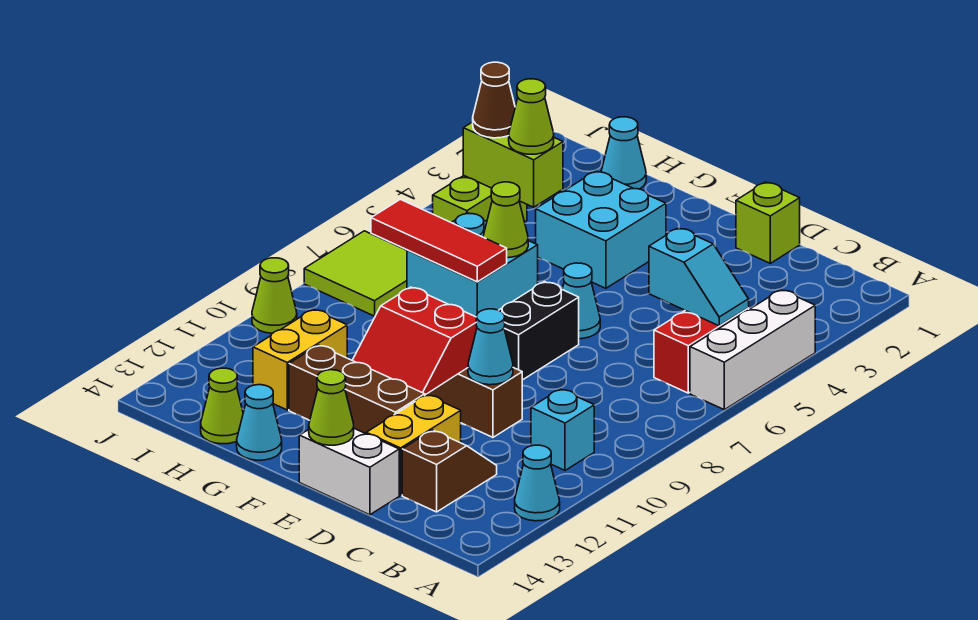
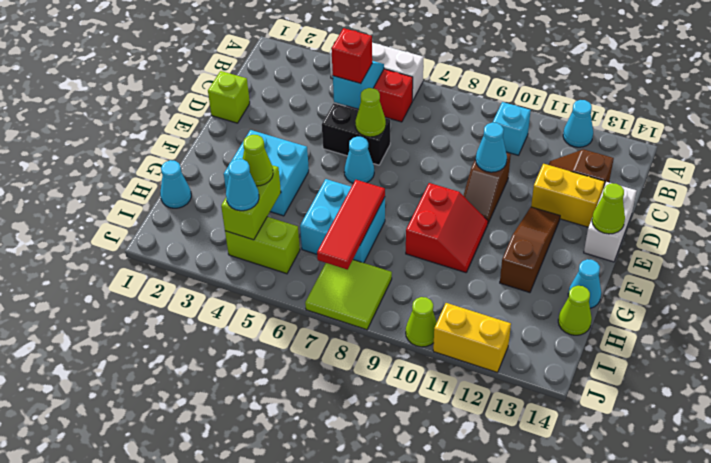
none -> red 1x1 brick [331,28,372,84]
black 1x2 brick [499,282,579,380] -> black 1x2 brick moved to [322,103,390,165]
brown 1x3 brick [289,345,425,434] -> brown 1x3 slope [500,207,560,293]
lime 1x1 cone [483,182,528,258] -> lime 1x1 cone moved to [356,88,386,137]
yellow 1x2 brick [253,309,347,410] -> yellow 1x2 brick moved to [433,303,511,373]
brown 1x1 cone [473,62,515,138] -> cyan 1x1 cone [226,159,259,211]

